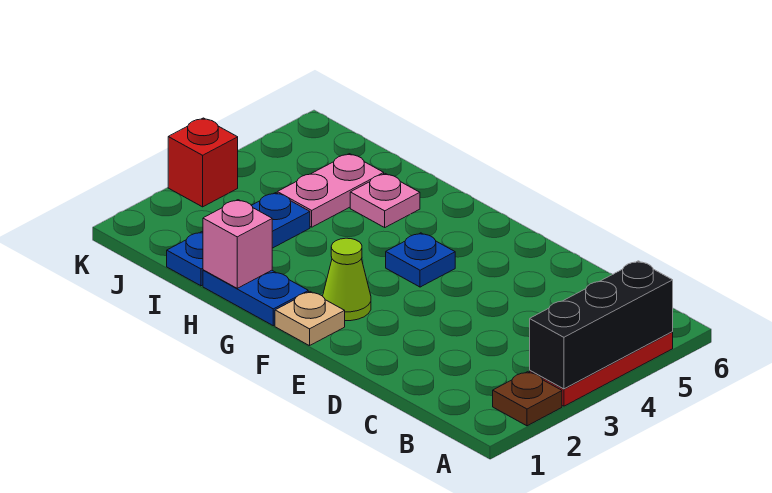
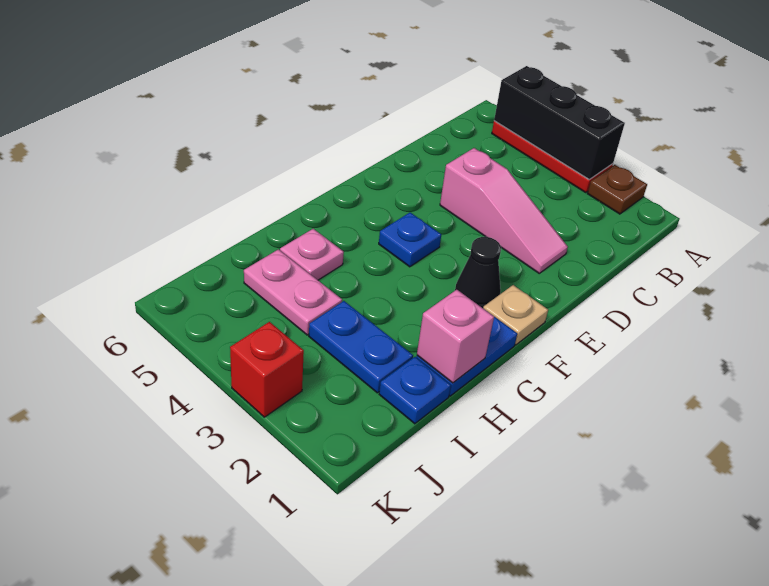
none -> pink 1x3 slope [440,148,568,273]
lime 1x1 cone [323,238,371,321] -> black 1x1 cone [455,237,501,308]

